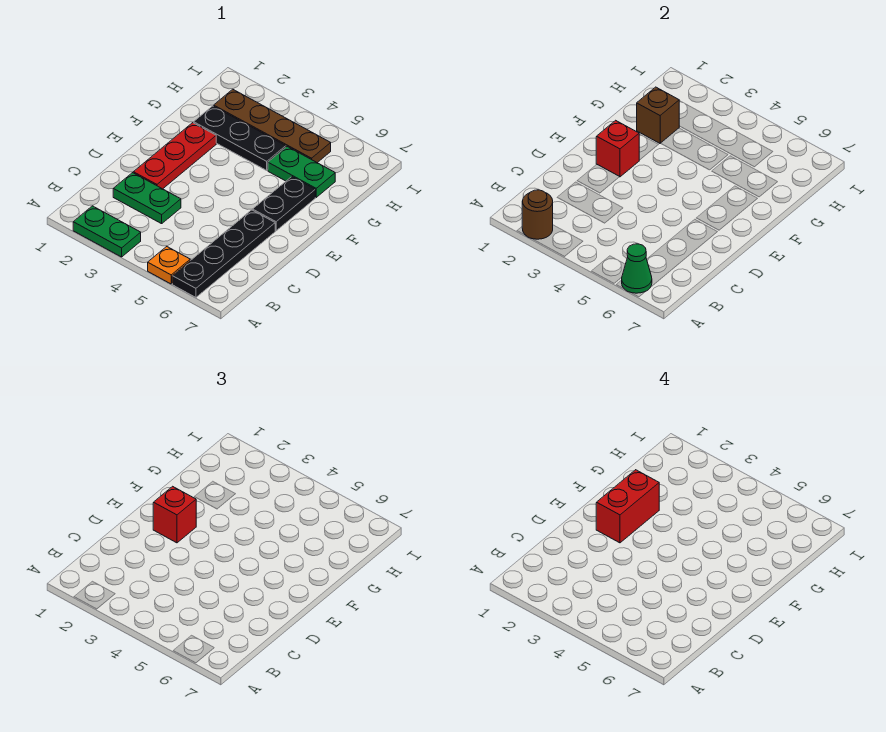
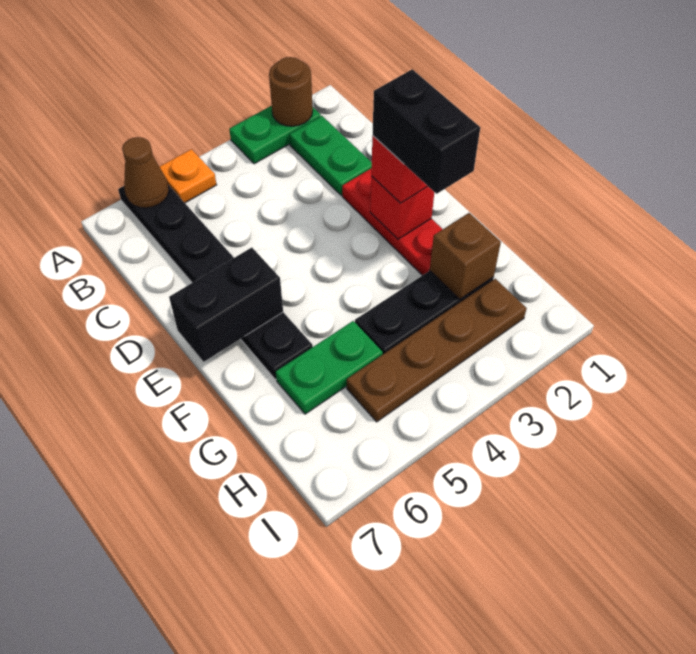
green 1x1 cone [622,244,652,293] -> brown 1x1 cone [122,137,169,208]
green 1x2 plate [113,173,181,224] -> green 1x2 plate turned to [289,116,372,195]
red 1x2 brick [596,470,659,543] -> black 1x2 brick [373,69,480,194]
none -> black 1x2 brick [169,248,283,362]

